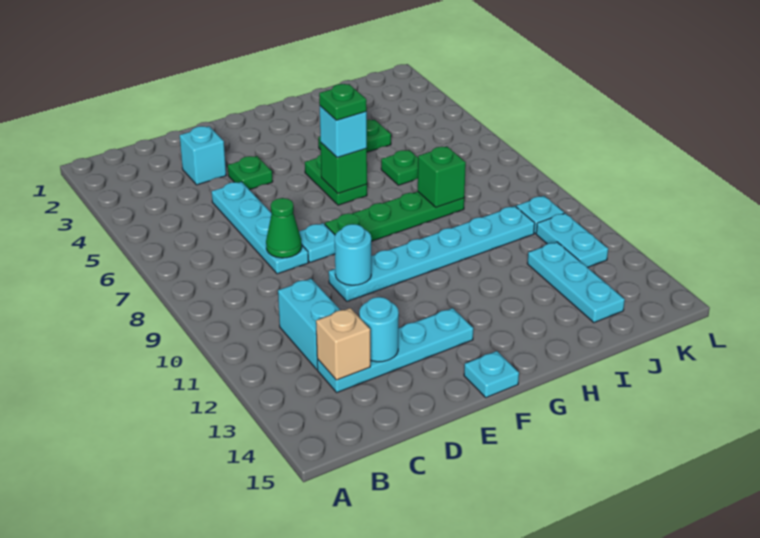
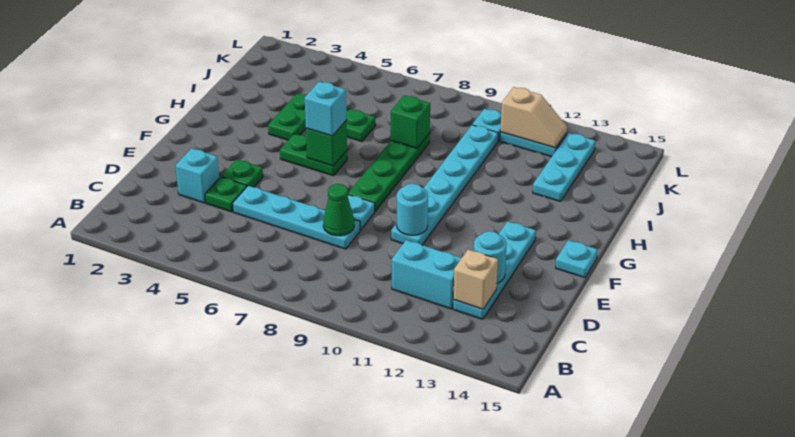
green 1x1 plate [319,84,367,120] -> green 1x1 plate moved to [205,177,247,212]
cyan 1x3 plate [527,242,625,323] -> cyan 1x3 plate turned to [533,133,595,201]
none -> tan 1x2 slope [500,87,567,148]

